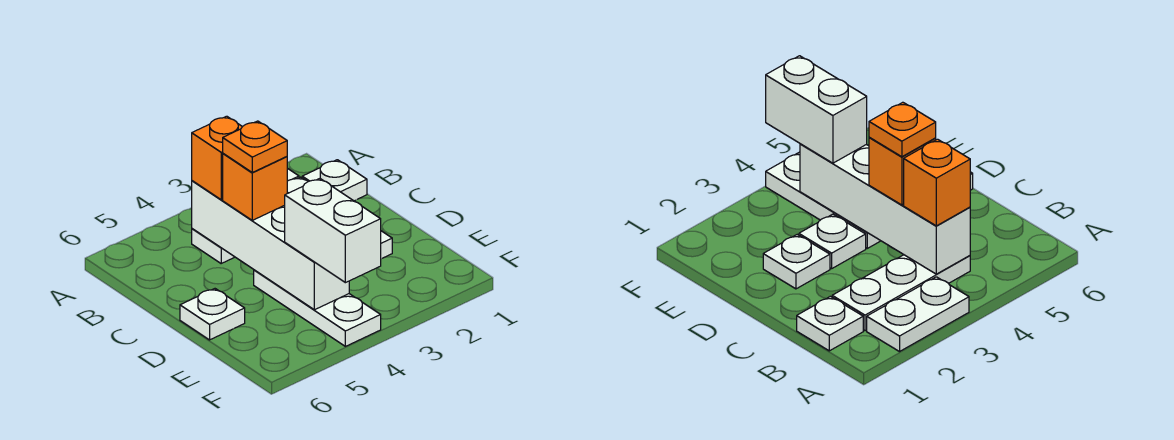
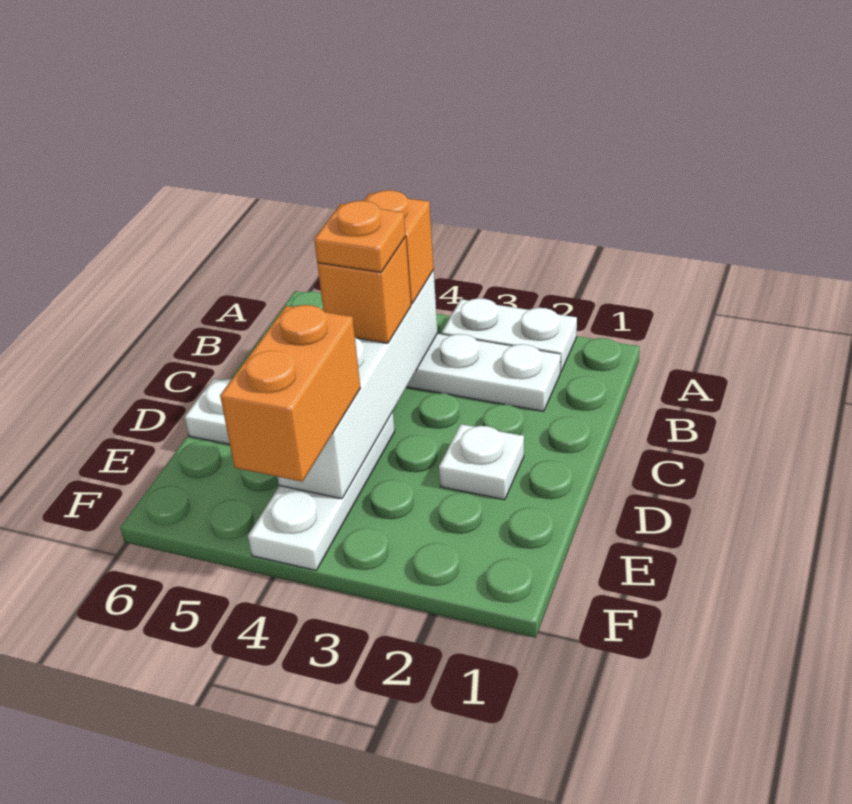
white 1x1 plate [302,160,367,201] -> none
white 1x1 plate [799,214,866,269] -> none
white 1x2 brick [285,179,381,283] -> orange 1x2 brick [220,305,360,482]

